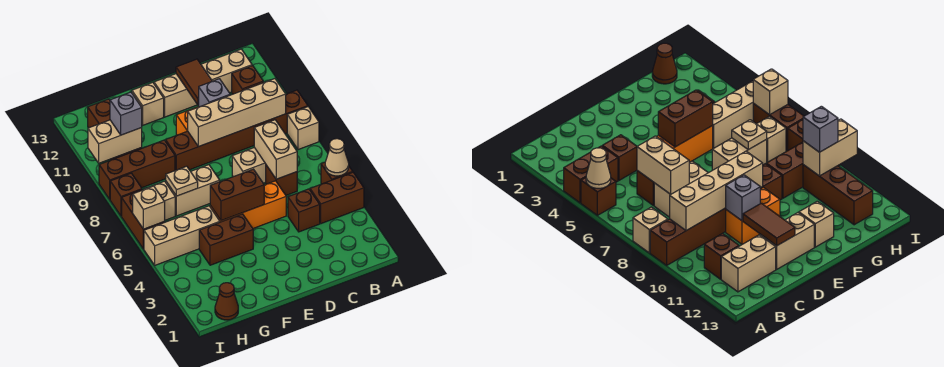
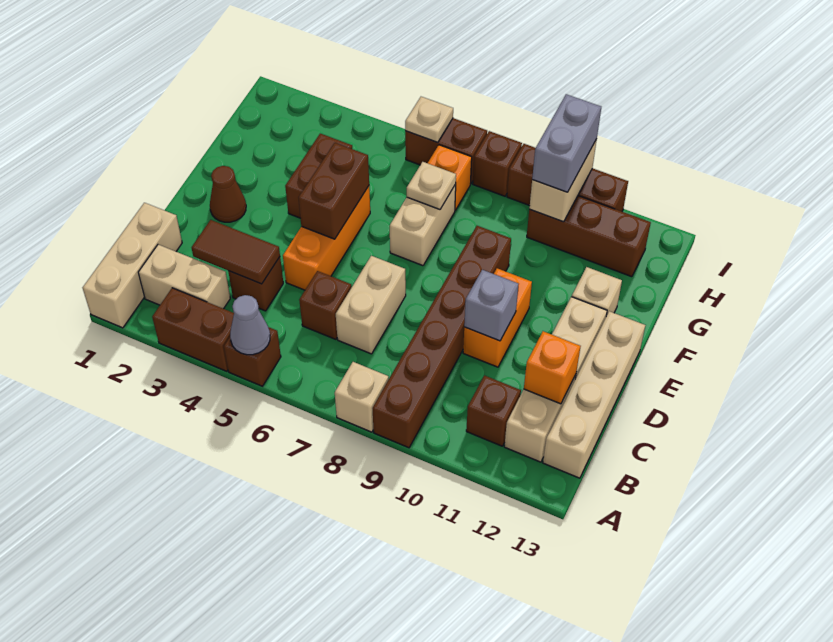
brown 1x2 brick [310,172,364,224] -> brown 1x2 brick turned to [152,288,234,371]
tan 1x1 cone [325,139,349,176] -> grey 1x1 cone [230,295,270,355]
tan 1x4 brick [188,79,286,147] -> tan 1x4 brick moved to [543,311,645,478]
tan 1x2 brick [254,120,297,179] -> tan 1x2 brick moved to [138,245,230,309]
none -> orange 1x1 brick [524,331,581,404]
brown 1x2 tile [176,59,212,105] -> brown 1x2 tile moved to [192,220,280,284]
tan 1x3 brick [144,206,220,265] -> tan 1x3 brick moved to [82,203,182,328]
brown 1x3 brick [99,140,175,199] -> brown 1x3 brick turned to [507,144,628,211]
brown 1x1 cone [215,283,238,320] -> brown 1x1 cone moved to [210,166,246,222]
tan 1x1 brick [144,181,175,220] -> orange 1x1 brick [428,145,472,210]
grey 1x1 brick [110,92,142,135] -> grey 1x2 brick [532,94,601,192]
tan 1x1 brick [133,186,165,229] -> tan 1x1 plate [405,97,453,143]

